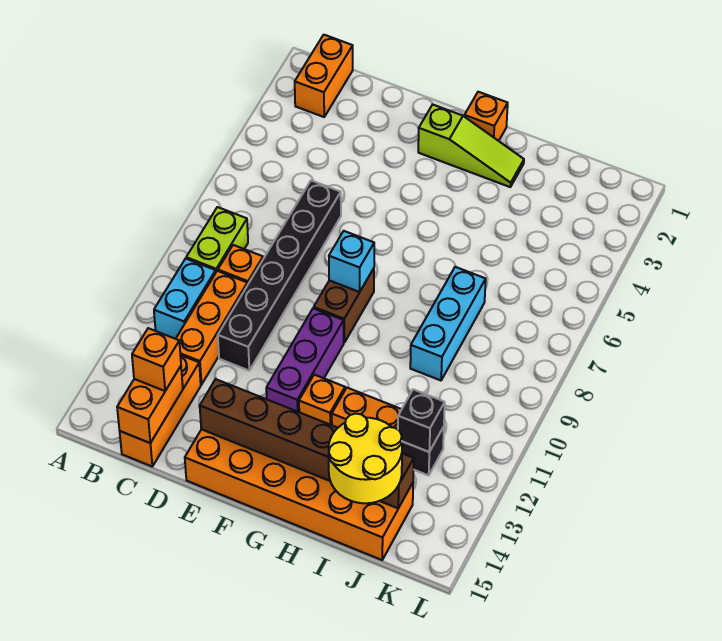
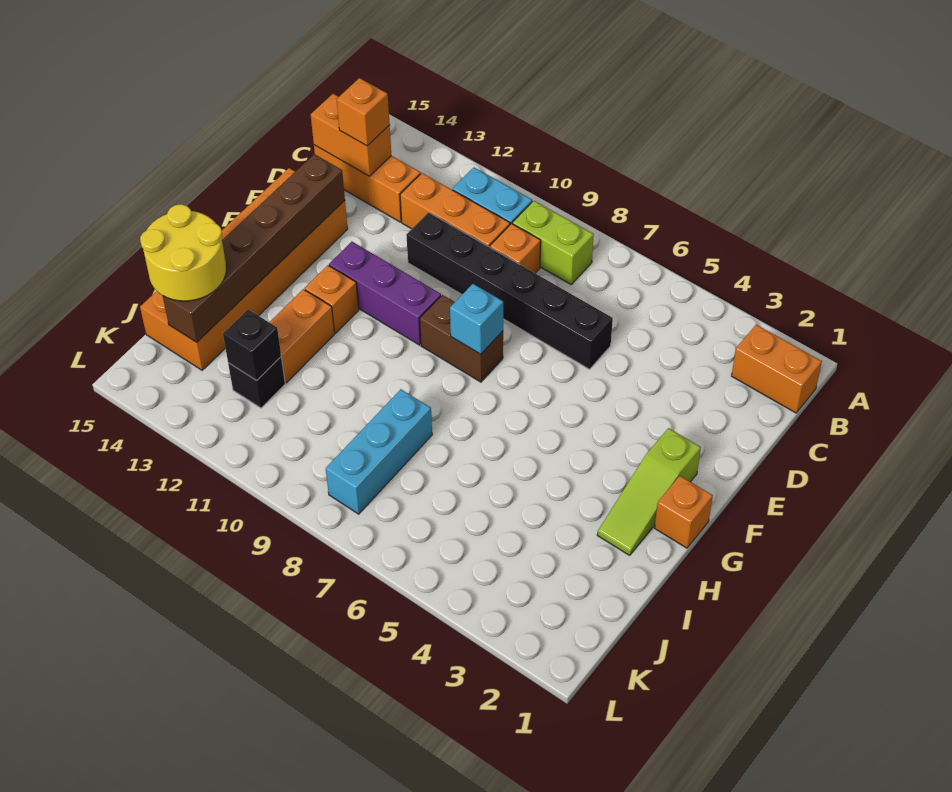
cyan 1x3 brick [410,267,486,380] -> cyan 1x3 brick turned to [326,389,432,514]

